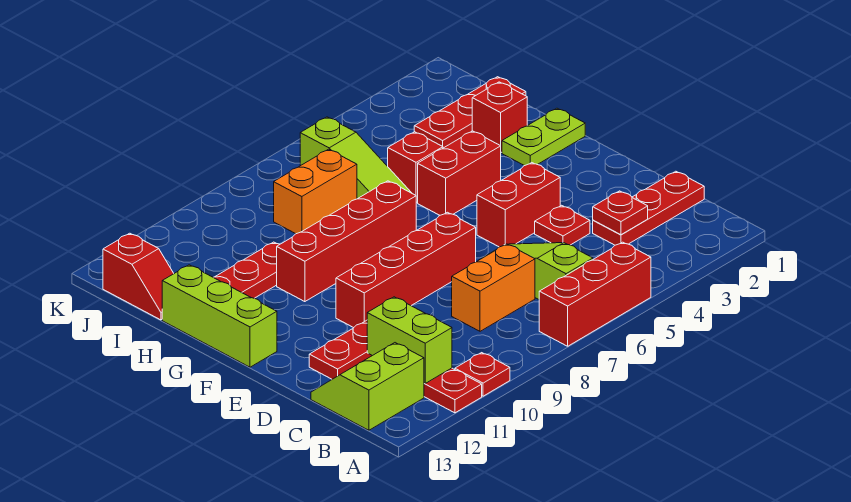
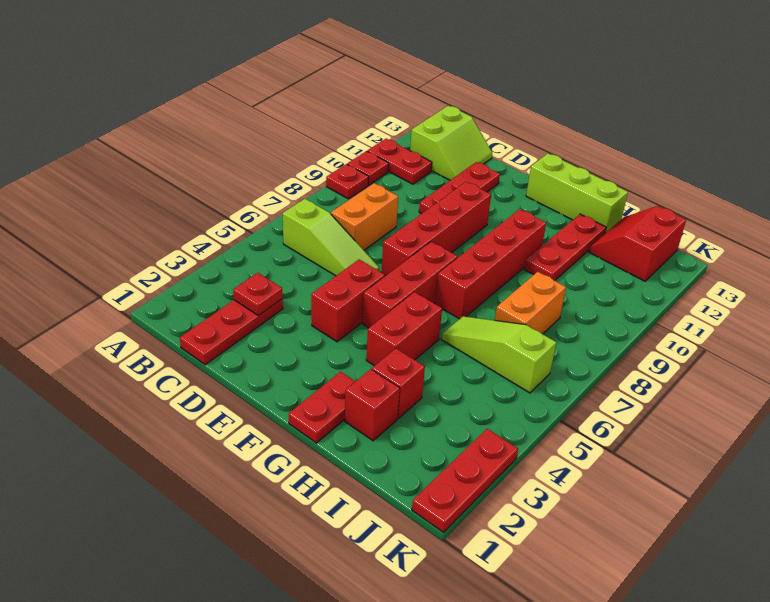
red 1x3 brick [539,242,651,346] -> red 1x3 brick moved to [363,242,458,328]
lime 1x2 brick [367,297,452,383] -> none
red 1x1 plate [535,205,590,245] -> red 1x1 plate moved to [326,164,369,199]
lime 1x2 plate [502,108,585,166] -> red 1x2 plate [288,372,355,443]
red 1x1 brick [388,132,443,203] -> red 1x1 brick moved to [372,348,425,418]
red 1x3 plate [414,77,526,148] -> red 1x3 plate moved to [412,429,518,532]
red 1x2 slope [103,233,174,320] -> red 2x2 slope [589,206,686,281]

